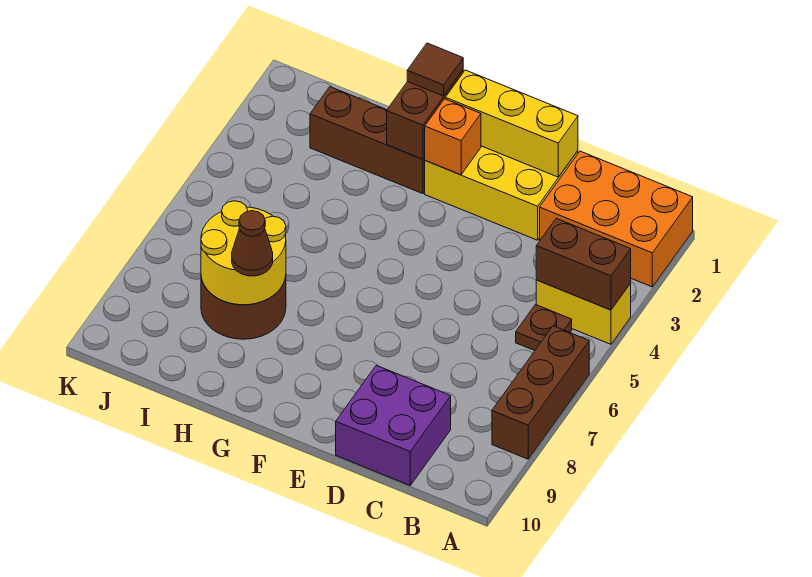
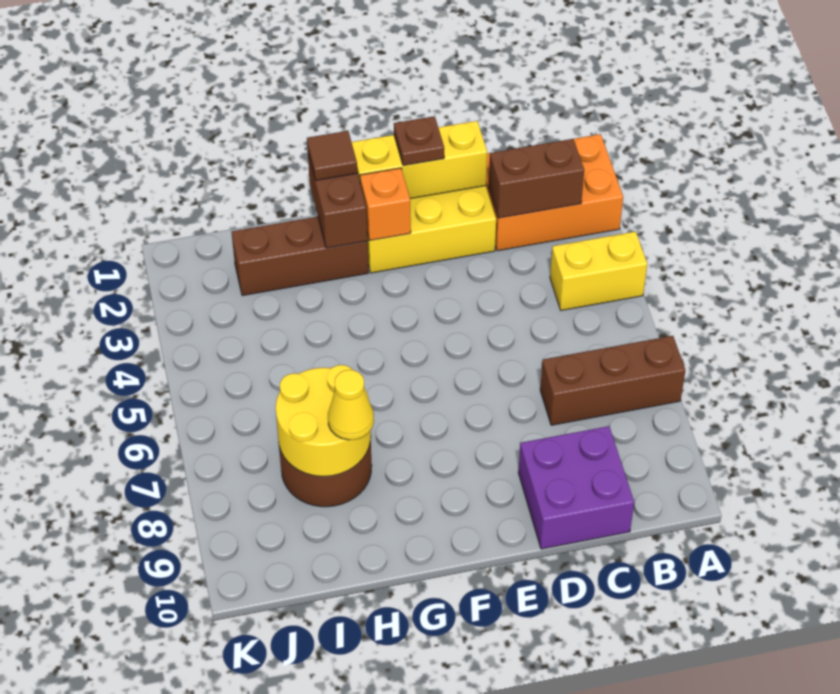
brown 1x2 brick [536,218,631,310] -> brown 1x2 brick moved to [489,139,584,218]
brown 1x3 brick [492,326,589,459] -> brown 1x3 brick turned to [540,336,685,425]
brown 1x1 plate [516,305,572,351] -> brown 1x1 plate moved to [394,116,444,166]
brown 1x1 cone [232,211,273,276] -> yellow 1x1 cone [328,370,374,440]

